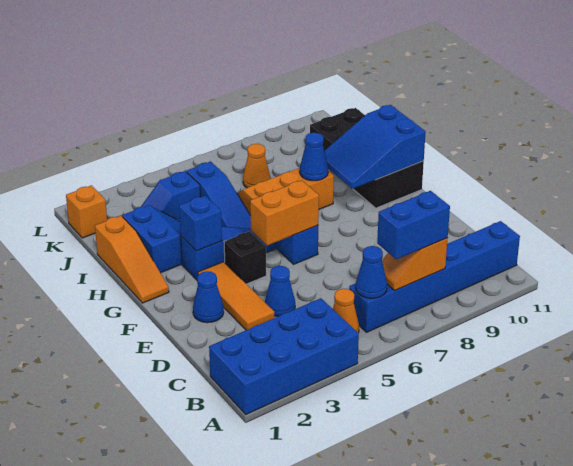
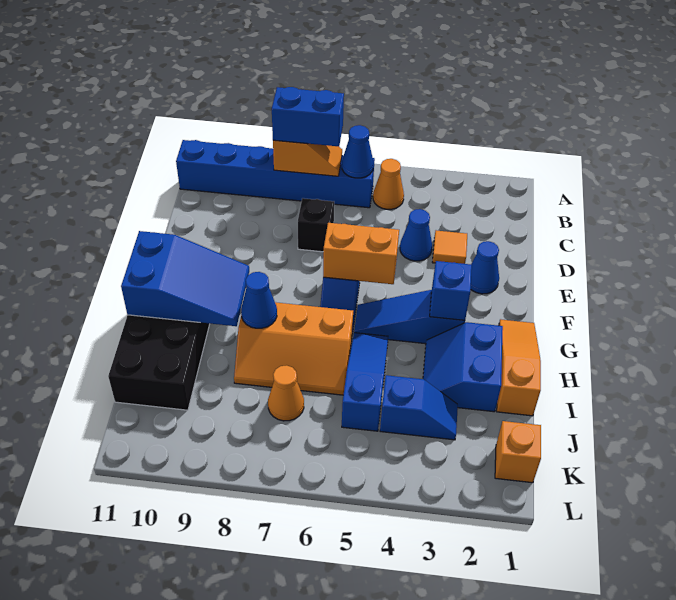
blue 2x4 brick [209,298,359,414] -> none
orange 1x3 tile [198,262,274,330] -> orange 1x1 tile [432,230,467,264]
black 1x1 brick [224,231,266,284] -> black 1x1 brick moved to [298,198,334,252]

